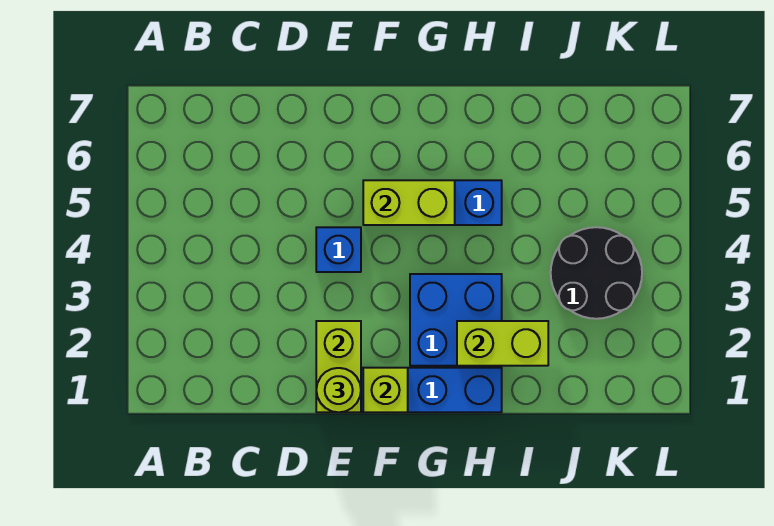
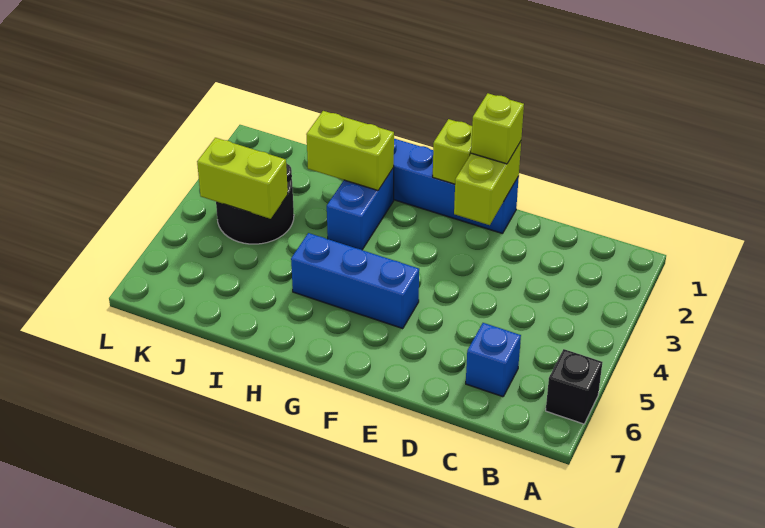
none -> black 1x1 brick [546,349,602,424]
lime 1x1 round brick [316,368,361,412] -> lime 1x1 brick [471,93,524,164]
blue 1x1 brick [316,227,361,272] -> blue 1x1 brick moved to [466,323,521,397]
lime 1x2 brick [363,180,455,225] -> lime 1x2 brick moved to [197,138,288,219]
blue 2x2 brick [410,274,502,366] -> blue 1x2 brick [327,168,394,250]

